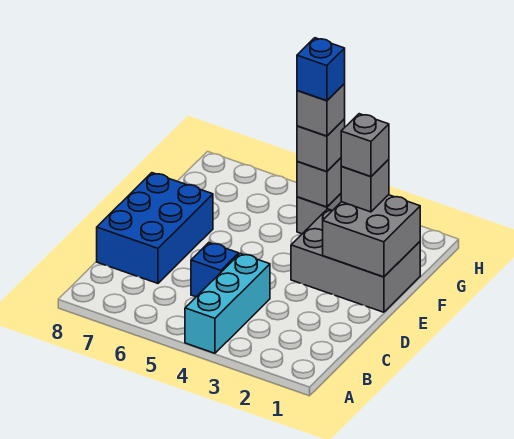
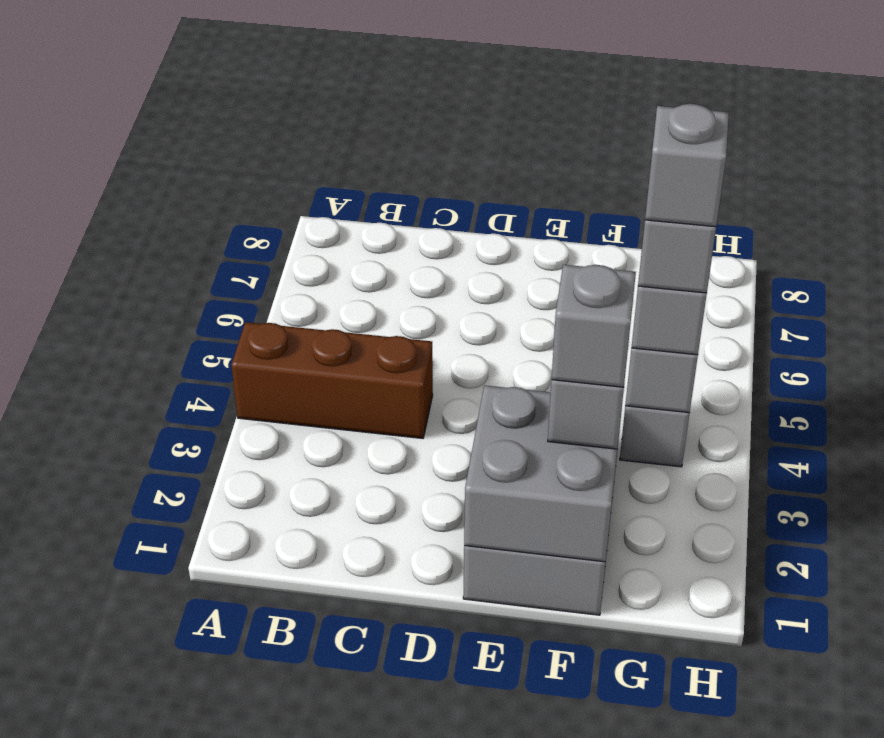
cyan 1x3 brick [185,254,270,353] -> brown 1x3 brick [231,322,433,438]
blue 1x1 brick [191,243,239,297] -> none
blue 2x3 brick [97,173,213,283] -> none
blue 1x1 brick [297,38,345,101] -> grey 1x1 brick [645,104,729,227]

